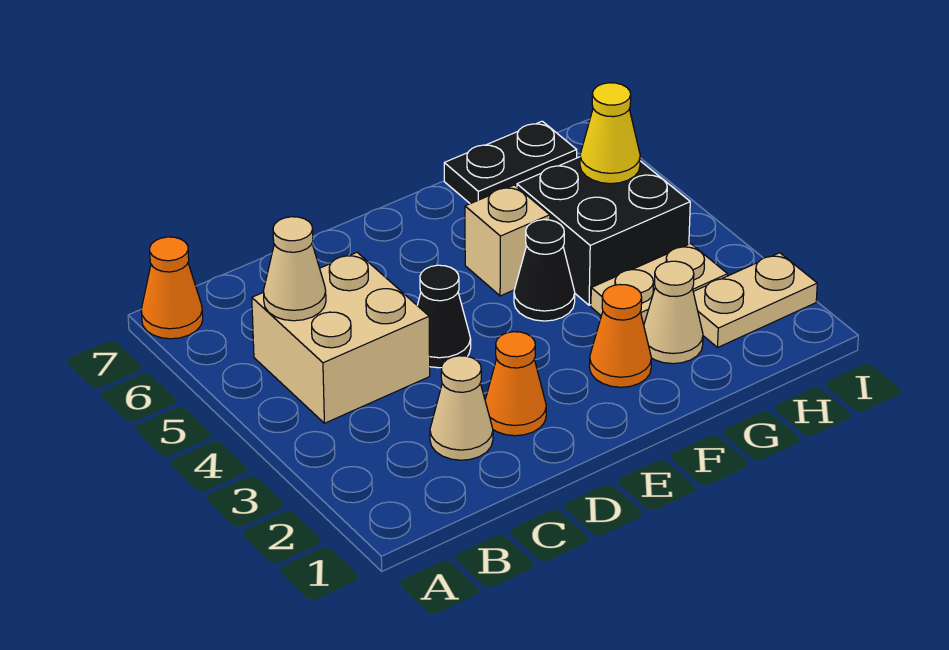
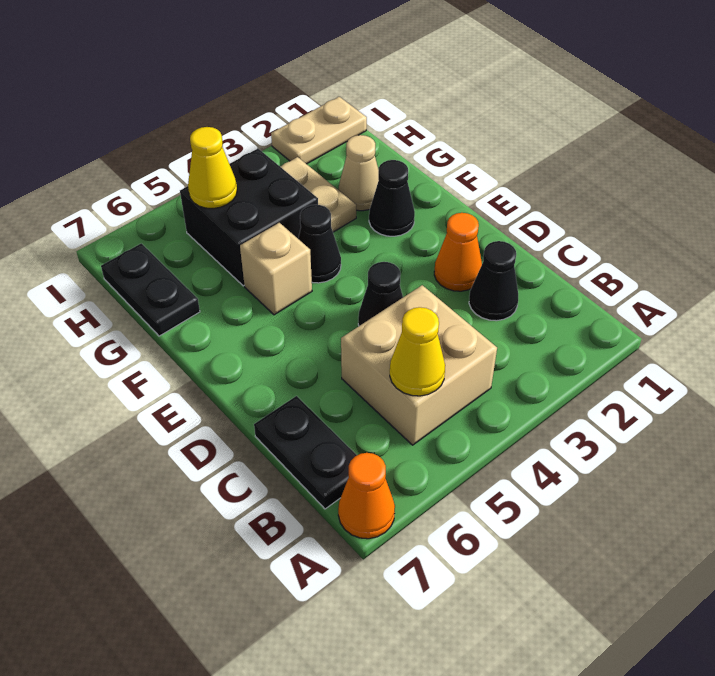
tan 1x1 cone [263,217,326,321] -> yellow 1x1 cone [390,307,445,396]
none -> black 1x2 plate [254,396,357,509]
tan 1x1 cone [430,356,493,460] -> black 1x1 cone [469,241,518,321]
orange 1x1 cone [589,285,651,387] -> black 1x1 cone [369,160,415,236]
tan 1x2 plate [693,253,817,347] -> tan 1x2 plate turned to [271,97,367,164]

